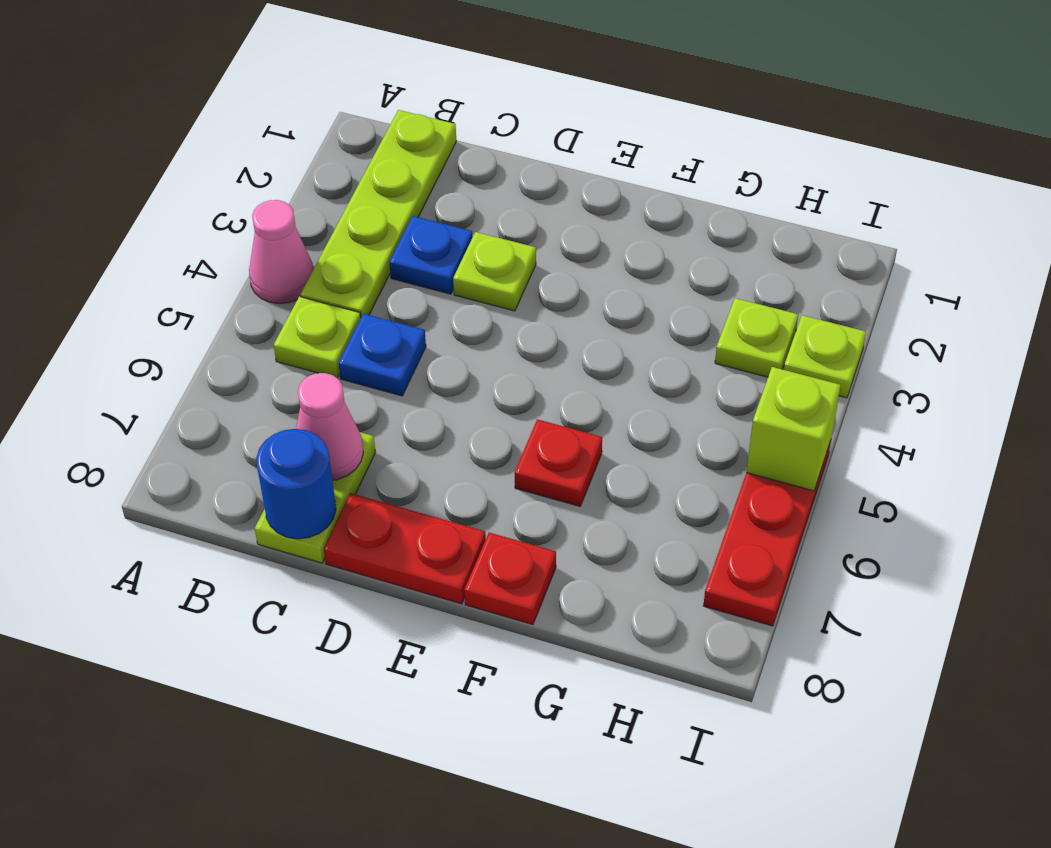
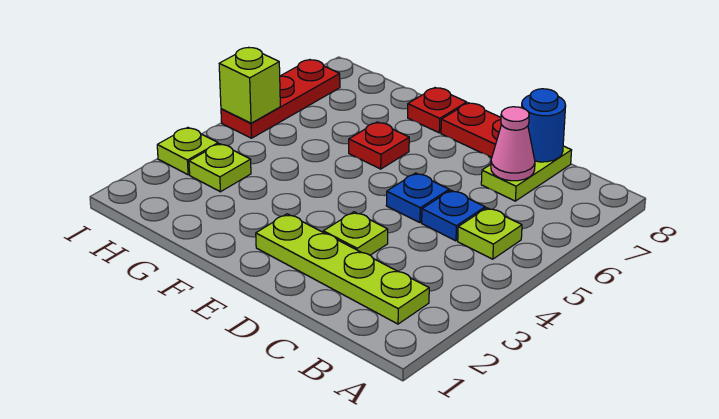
pink 1x1 cone [249,200,313,304] -> none
lime 1x4 plate [300,110,456,317] -> lime 1x4 plate turned to [256,214,429,324]
blue 1x1 plate [389,216,473,294] -> blue 1x1 plate moved to [386,173,449,223]

